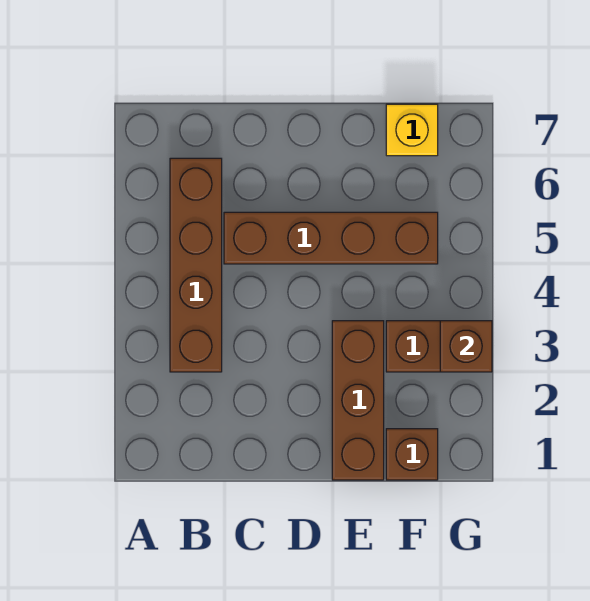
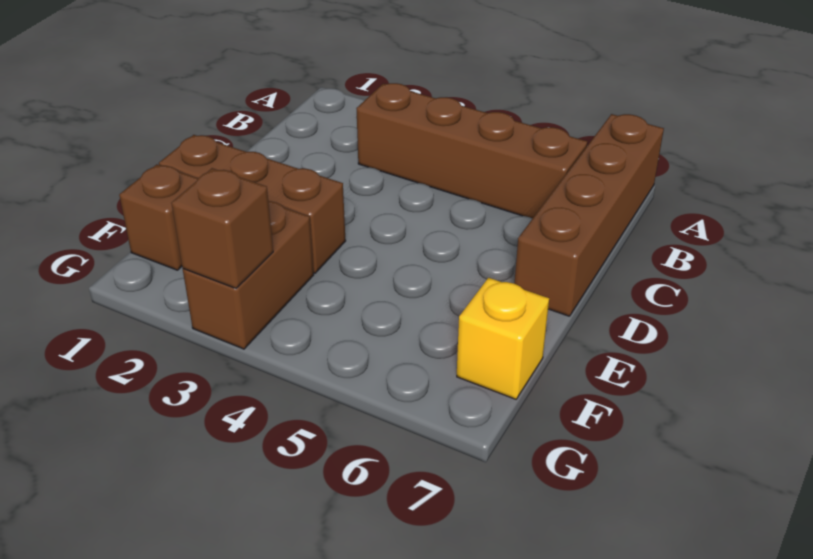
brown 1x4 brick [224,212,438,264] -> brown 1x4 brick moved to [514,114,664,316]

